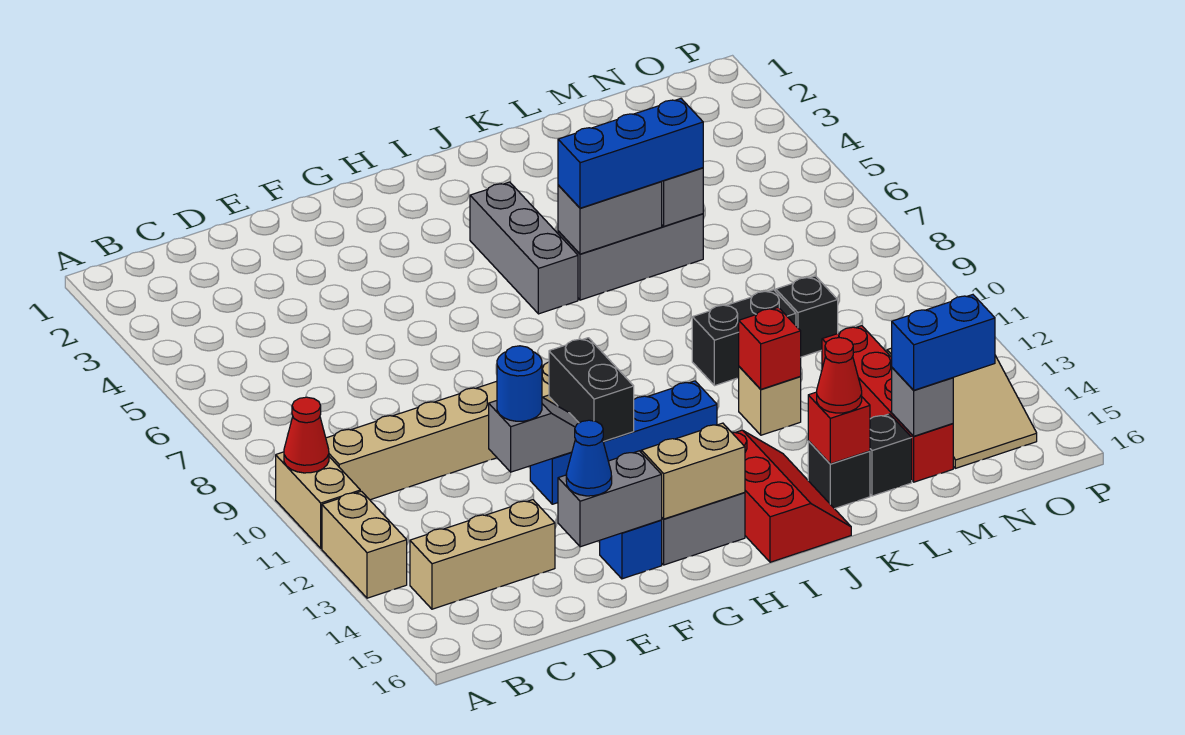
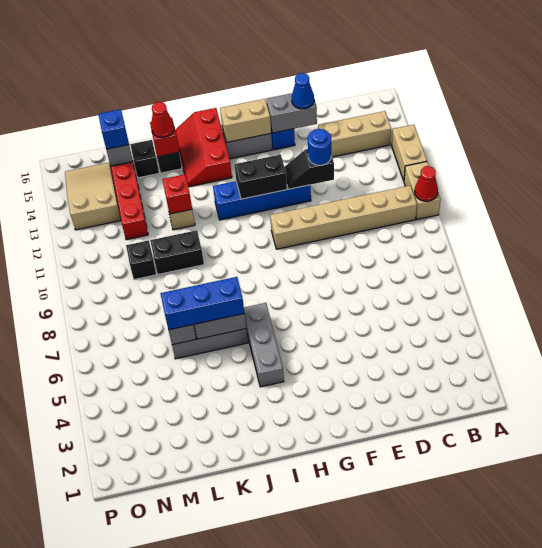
grey 1x2 slope [489,397,579,472] -> black 1x2 slope [285,149,334,189]
black 1x2 brick [549,338,634,442] -> black 1x2 brick turned to [234,155,287,199]
blue 1x2 brick [892,295,995,390] -> blue 1x1 brick [98,109,129,149]

